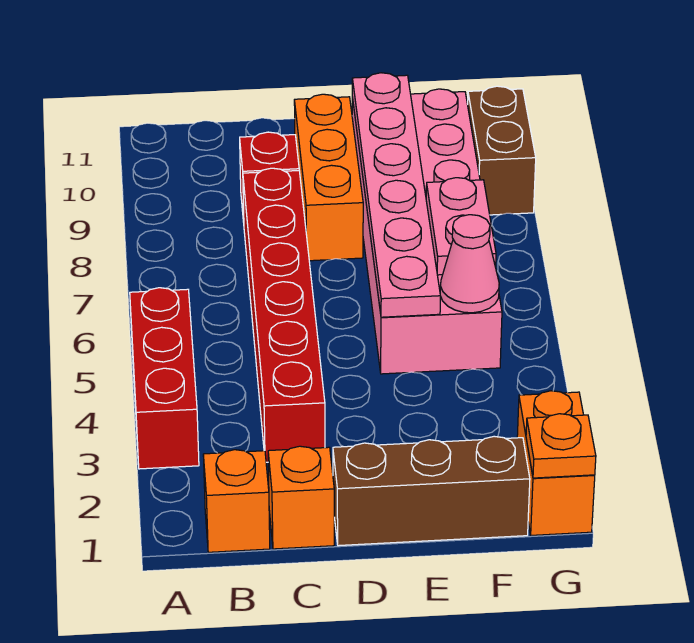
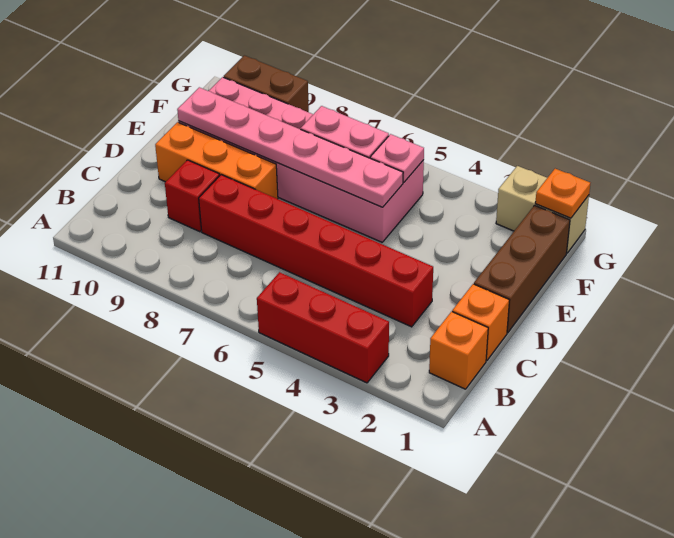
pink 1x1 cone [440,215,499,313] -> pink 1x1 plate [370,134,424,182]
orange 1x2 brick [517,391,595,535] -> tan 1x2 brick [496,166,589,253]

